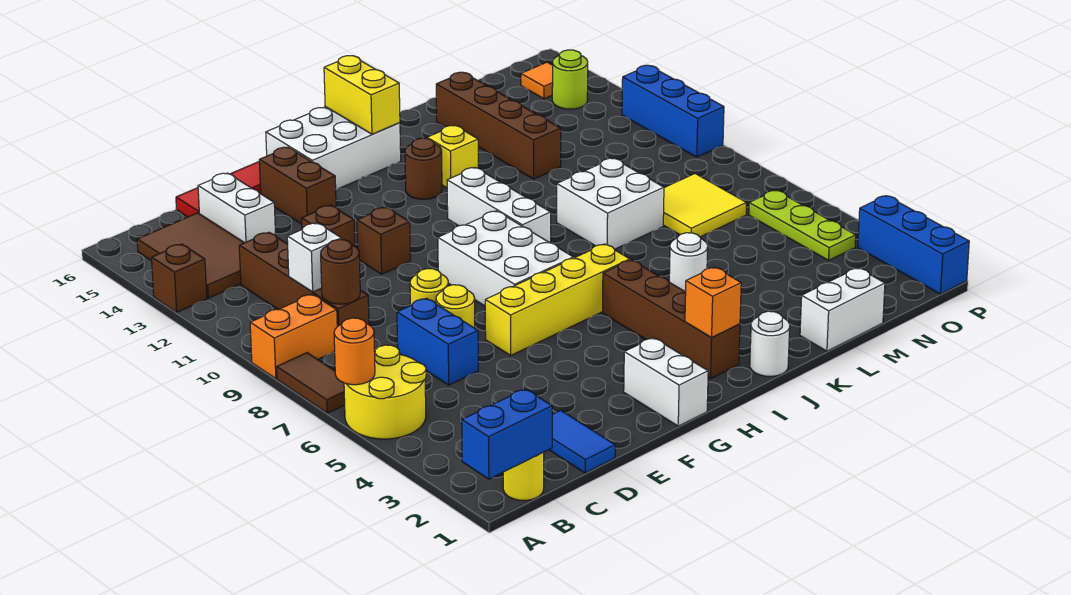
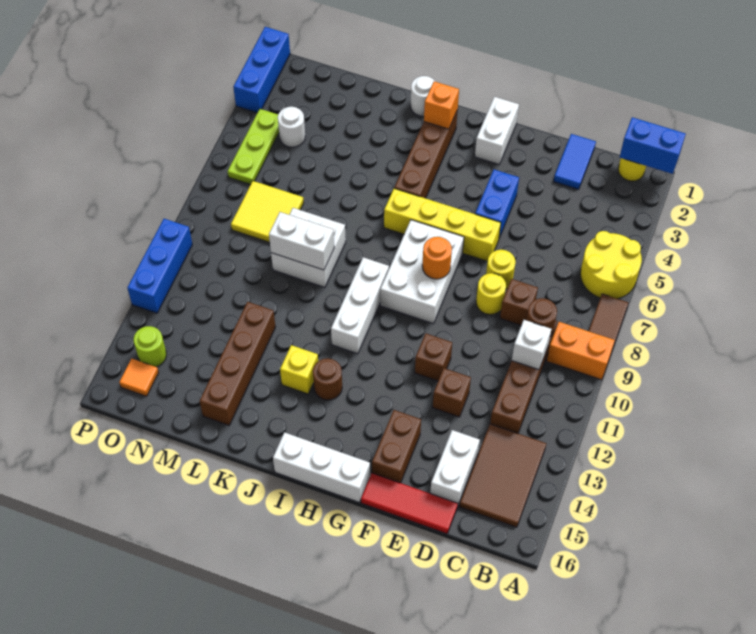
orange 1x1 round brick [334,318,375,385] -> orange 1x1 round brick moved to [422,237,452,279]
brown 1x1 brick [152,244,207,312] -> brown 1x1 brick moved to [500,279,538,325]
blue 1x2 brick [397,298,478,385] -> blue 1x2 brick moved to [475,170,519,238]
white 2x3 brick [266,107,401,189] -> white 1x3 brick [273,432,370,502]
yellow 1x2 brick [324,56,400,134] -> none
white 1x1 round brick [669,233,708,292] -> white 1x1 round brick moved to [278,107,305,147]
white 1x2 brick [800,268,885,351] -> white 1x2 brick moved to [269,212,334,270]

